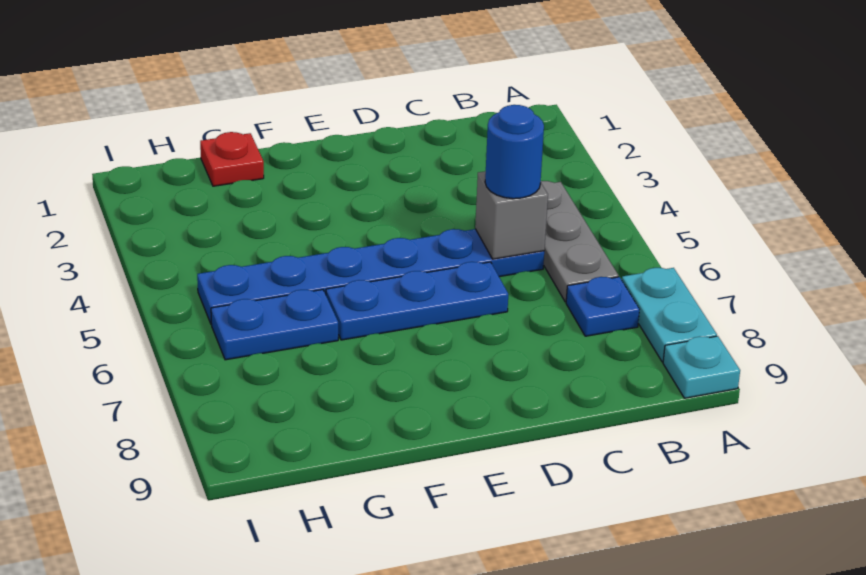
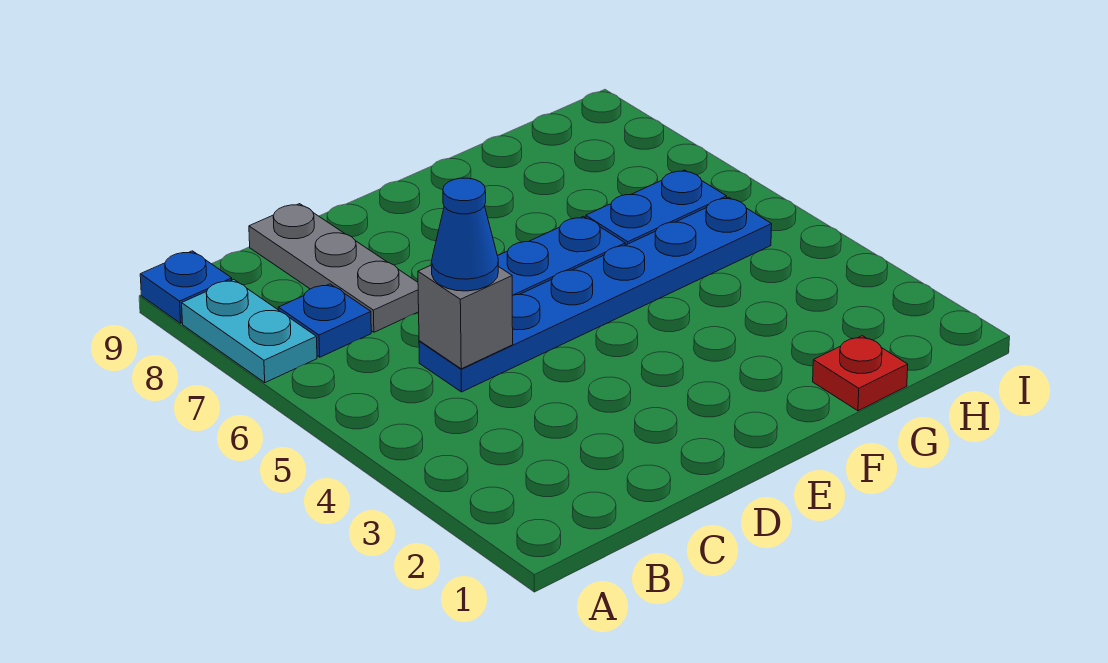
cyan 1x1 plate [663,336,740,398] -> blue 1x1 plate [140,251,232,323]
grey 1x3 plate [541,181,619,302] -> grey 1x3 plate moved to [249,204,419,332]
blue 1x1 round brick [485,105,544,199] -> blue 1x1 cone [431,178,498,291]

